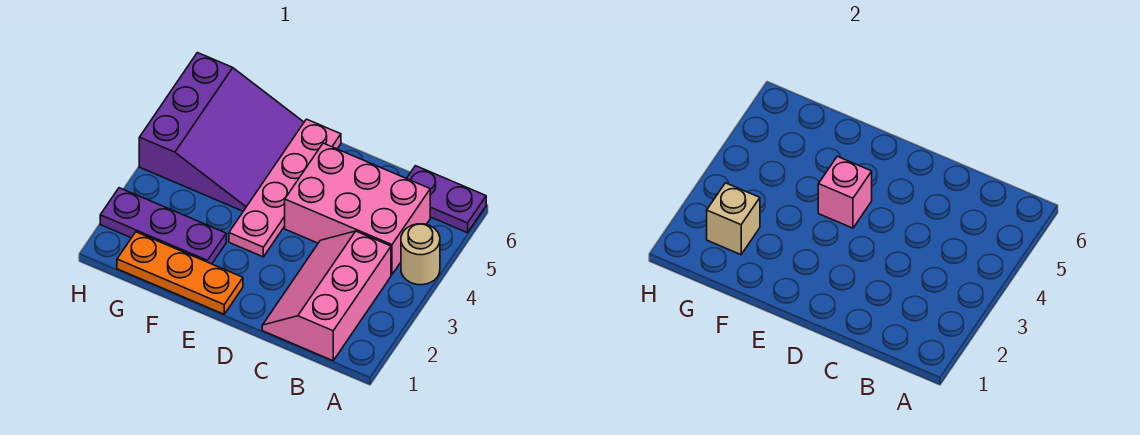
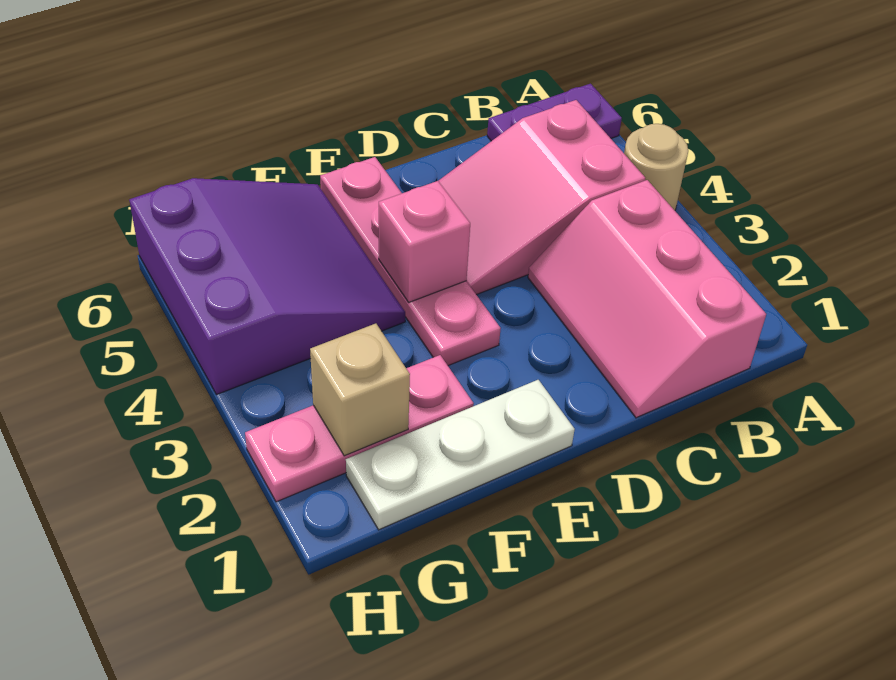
pink 2x3 brick [285,143,430,275] -> pink 2x3 slope [439,100,645,295]
orange 1x3 plate [117,232,243,314] -> white 1x3 plate [346,380,575,530]
purple 1x3 plate [100,188,226,264] -> pink 1x3 plate [245,355,474,502]

